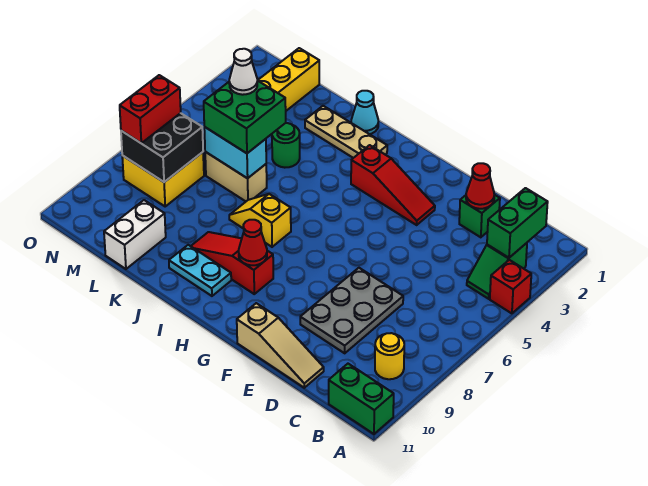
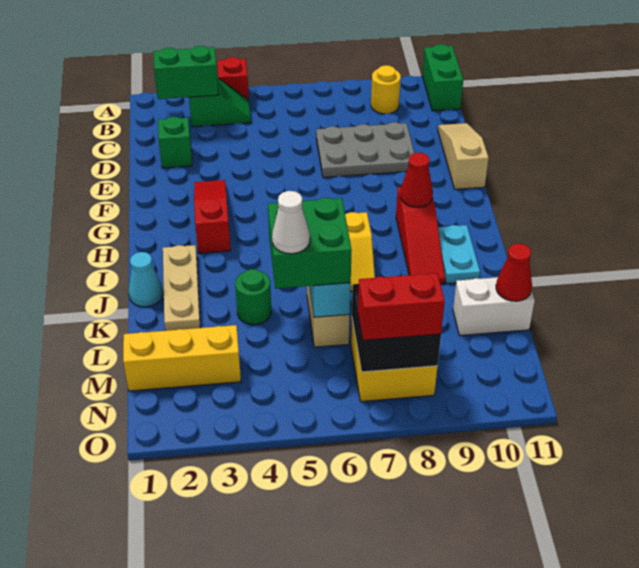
red 1x1 cone [466,163,494,209] -> red 1x1 cone moved to [496,244,532,301]

